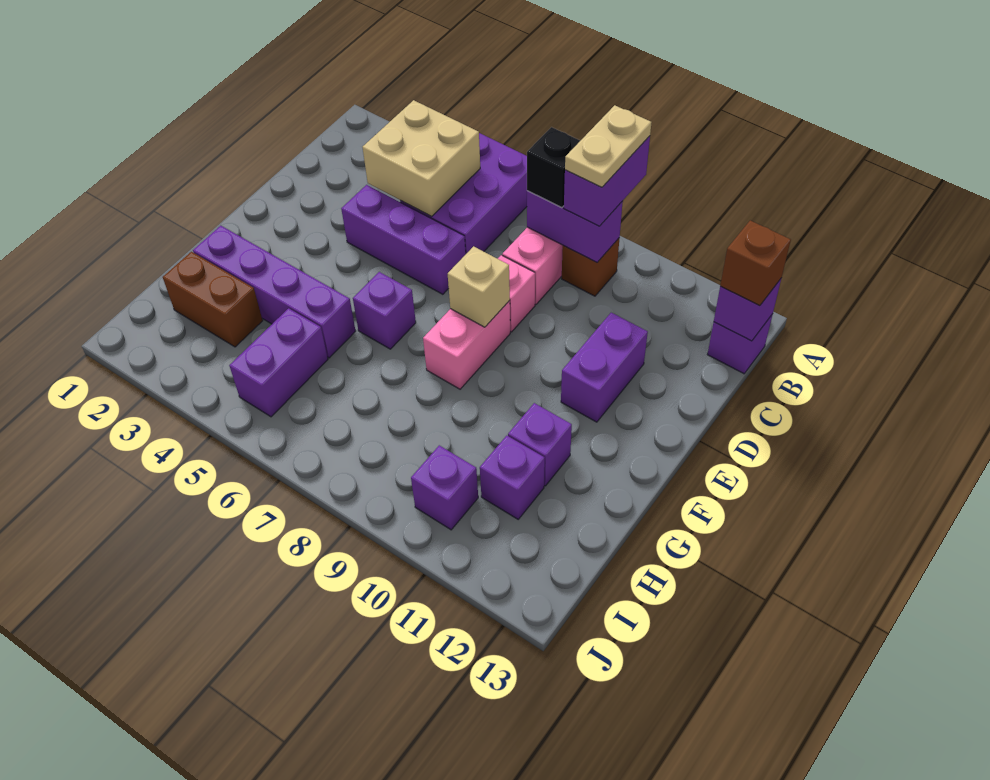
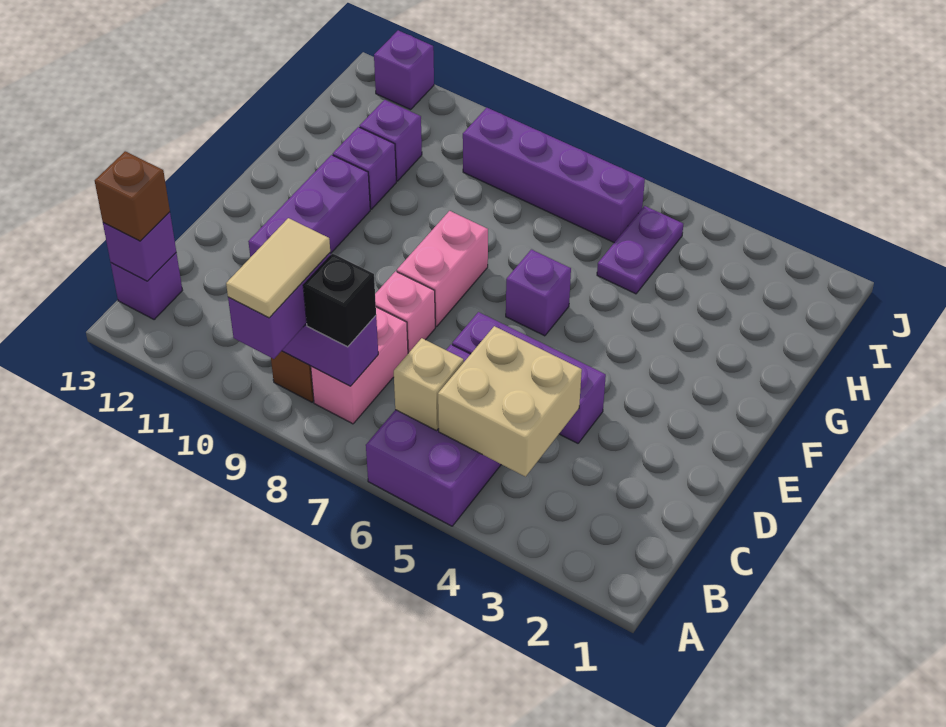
tan 1x2 plate [565,105,652,187] -> tan 1x2 tile [226,218,330,318]
purple 1x2 brick [561,313,648,422] -> purple 1x3 brick [248,155,370,257]
tan 1x1 brick [448,246,510,327] -> tan 1x1 brick moved to [394,338,464,431]
purple 1x4 brick [193,226,355,358] -> purple 1x4 brick moved to [463,108,645,243]
brown 1x2 brick [163,252,263,347] -> none
purple 1x2 brick [229,308,328,417] -> purple 1x2 plate [597,206,683,294]
purple 1x1 brick [411,445,478,530] -> purple 1x1 brick moved to [374,30,434,110]

